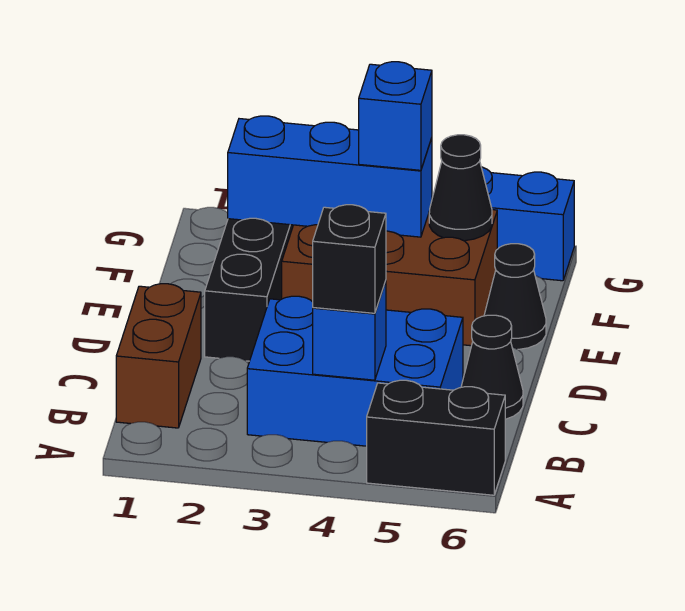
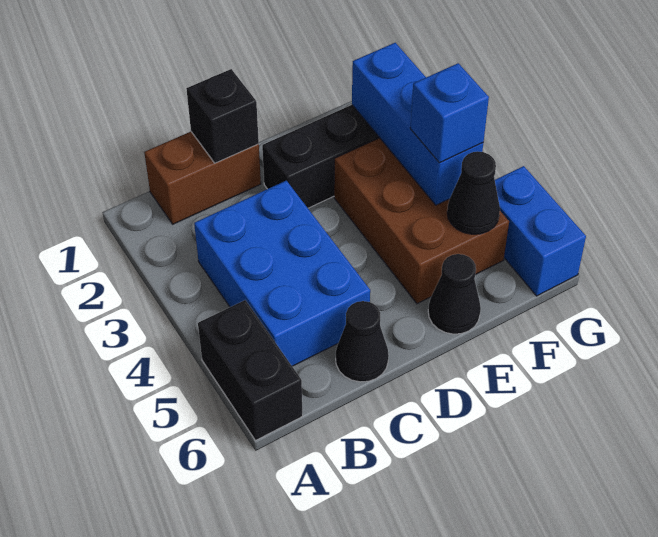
blue 1x1 brick [313,281,386,380] -> none
black 1x1 brick [313,205,386,313] -> black 1x1 brick moved to [186,69,259,163]

